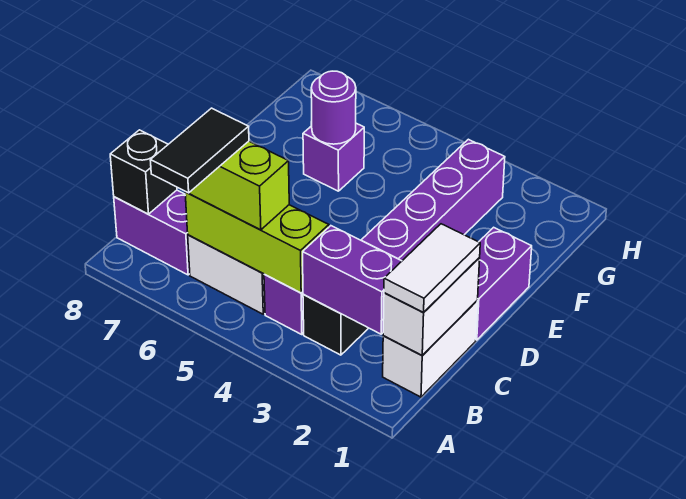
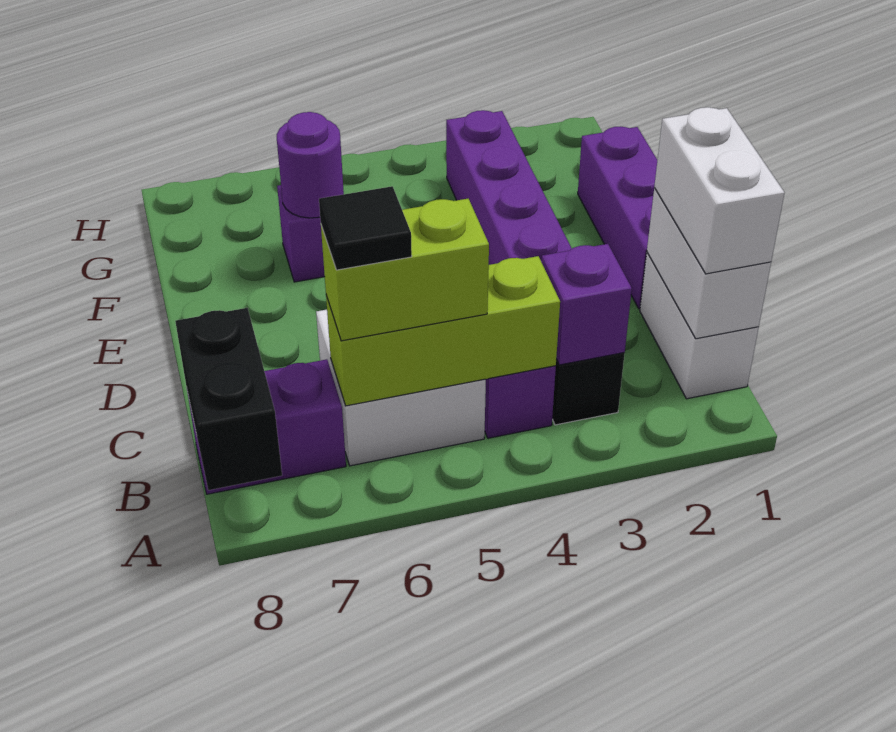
black 1x2 tile [150,108,249,193] -> black 1x1 tile [319,186,412,270]
white 1x2 tile [384,224,480,312] -> white 1x2 brick [654,107,784,274]
purple 1x2 brick [303,226,402,334] -> purple 1x1 brick [542,244,632,365]
black 1x1 brick [110,130,177,214] -> black 1x2 brick [175,308,282,490]
purple 1x2 brick [476,227,532,340] -> purple 1x3 brick [578,127,657,309]

